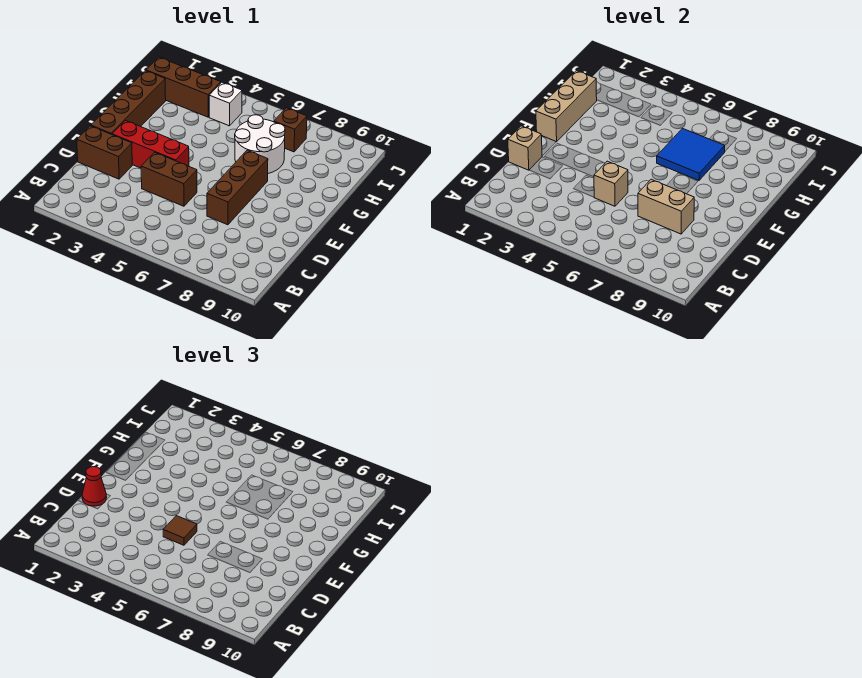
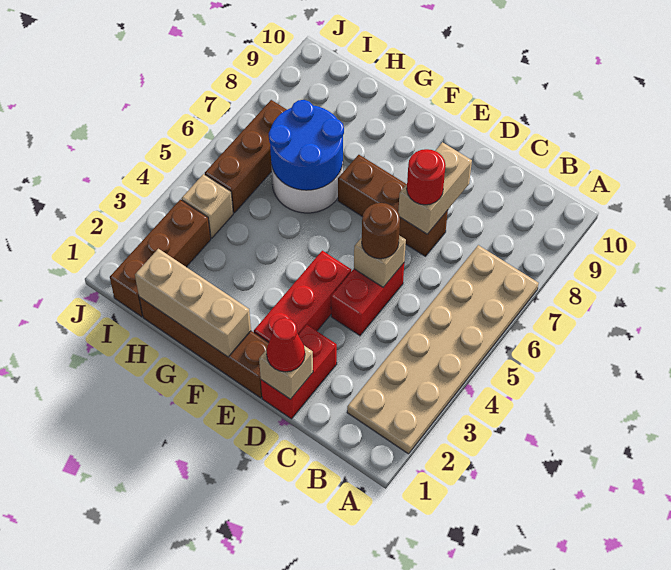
none -> tan 2x6 plate [347,245,539,454]
brown 1x2 brick [77,126,132,179] -> red 1x2 brick [261,325,337,419]
brown 1x2 brick [141,152,197,206] -> red 1x2 brick [331,263,404,336]
brown 1x1 tile [163,516,197,545] -> brown 1x1 round brick [362,203,400,259]
none -> red 1x1 round brick [407,149,446,205]
blue 2x2 tile [657,128,725,180] -> blue 2x2 round brick [269,100,344,190]
white 1x1 brick [209,82,242,126] -> tan 1x1 brick [181,174,233,238]
brown 1x1 brick [274,108,307,152] -> brown 1x3 brick [205,100,287,213]

